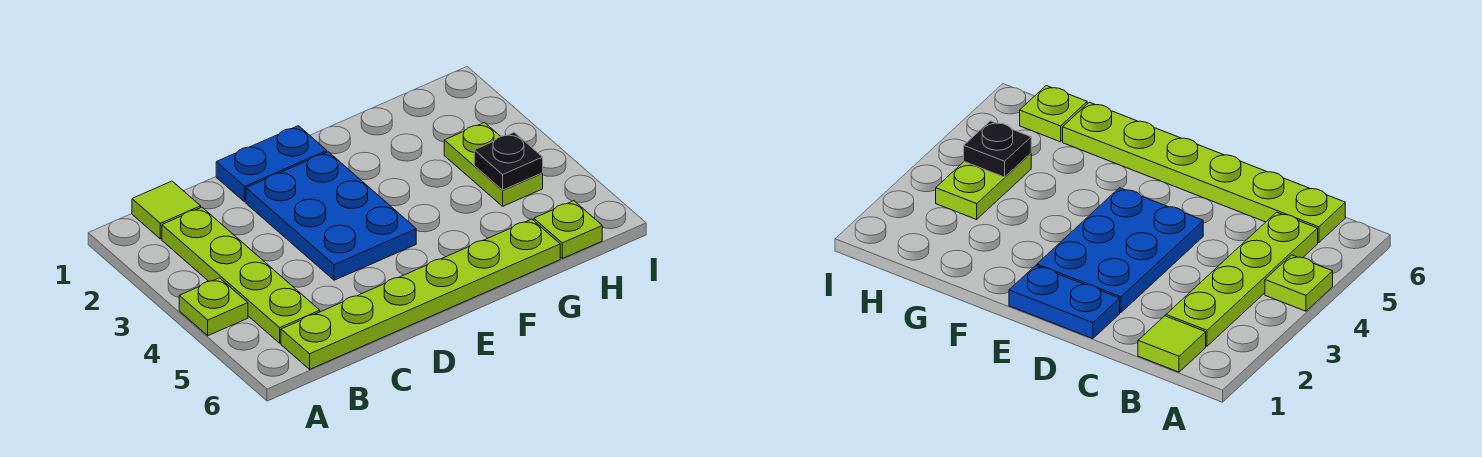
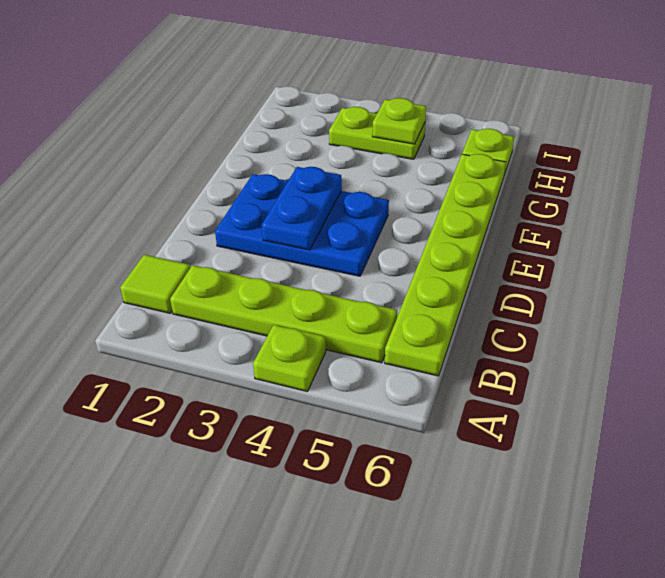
blue 1x2 plate [216,126,327,202] -> blue 1x2 plate moved to [262,167,342,250]
black 1x1 plate [474,132,543,190] -> lime 1x1 plate [372,98,426,144]

